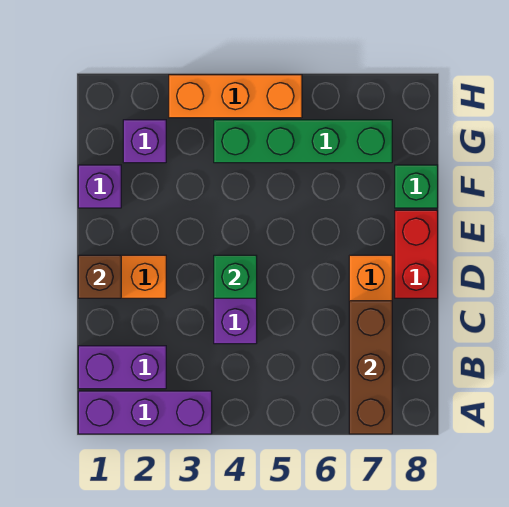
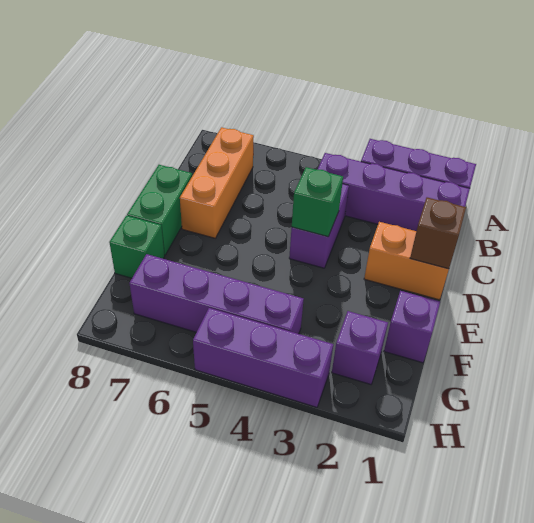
brown 1x3 brick [349,301,392,434] -> none
purple 1x2 brick [78,346,166,389] -> purple 1x4 brick [318,153,470,231]
red 1x2 brick [395,210,438,298] -> green 1x2 brick [127,165,192,255]
green 1x4 brick [214,120,392,163] -> purple 1x4 brick [129,254,304,334]
orange 1x3 brick [169,75,302,118] -> purple 1x3 brick [193,308,333,407]

